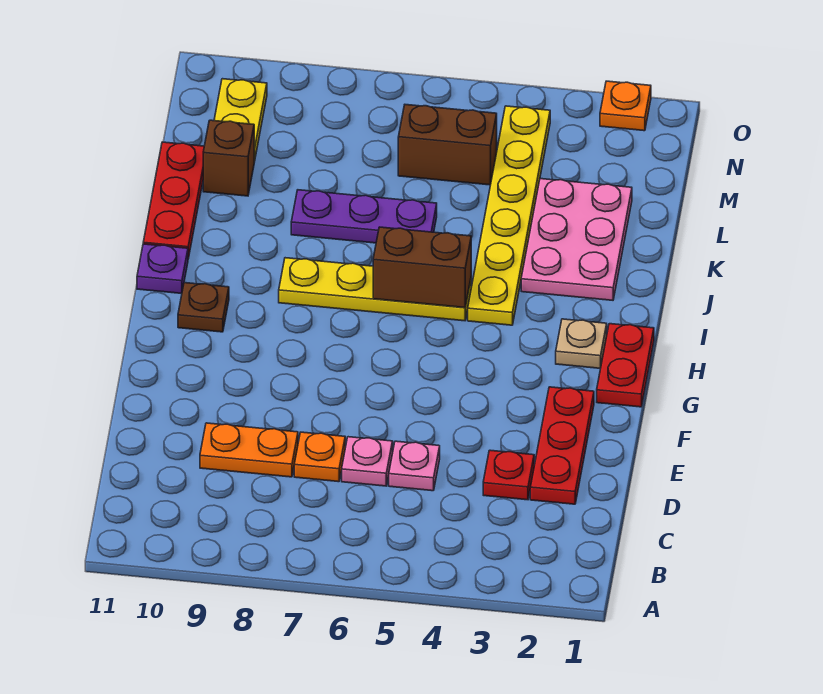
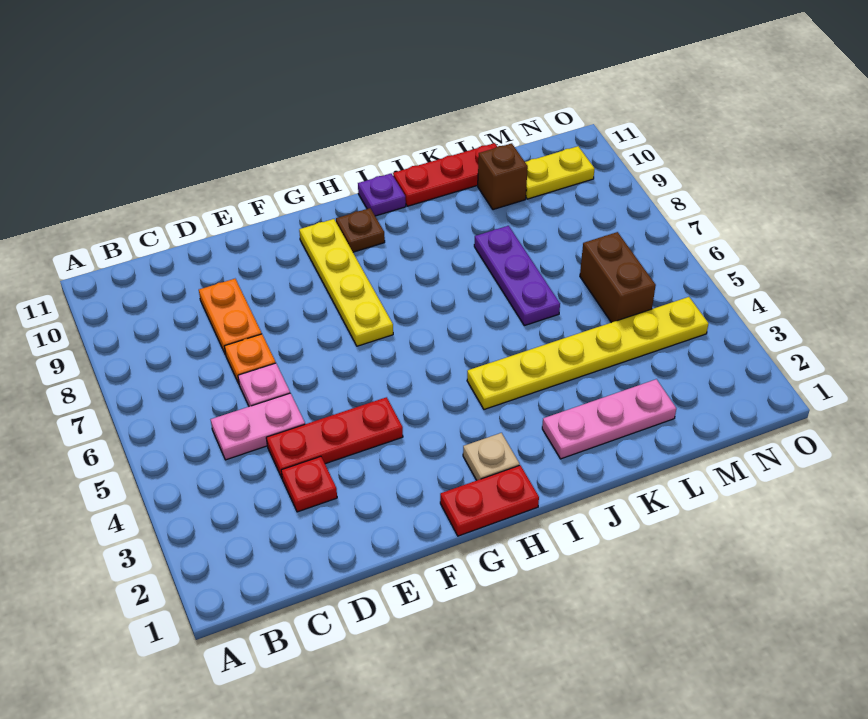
red 1x3 plate [530,387,594,504] -> red 1x3 plate moved to [266,397,403,478]
pink 1x1 plate [389,441,440,491] -> pink 1x2 plate [211,393,305,460]
yellow 1x4 plate [279,258,471,321] -> yellow 1x4 plate moved to [299,219,393,346]
brown 1x2 brick [373,227,471,308] -> none
pink 2x3 plate [521,179,632,300] -> pink 1x3 plate [542,379,676,459]
orange 1x1 plate [600,81,651,131] -> none

